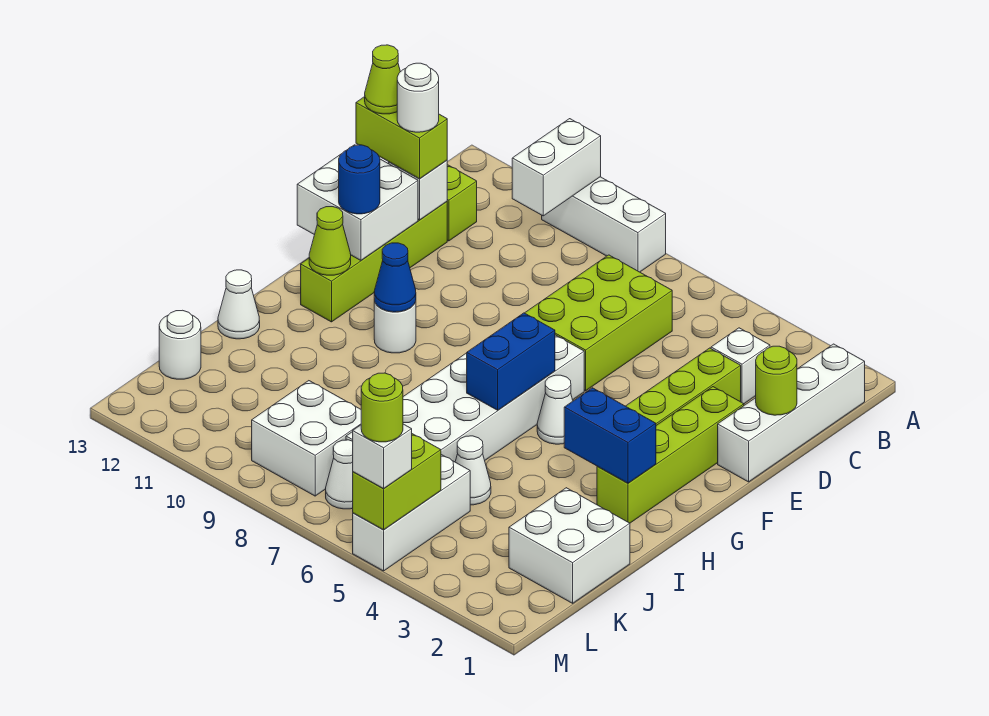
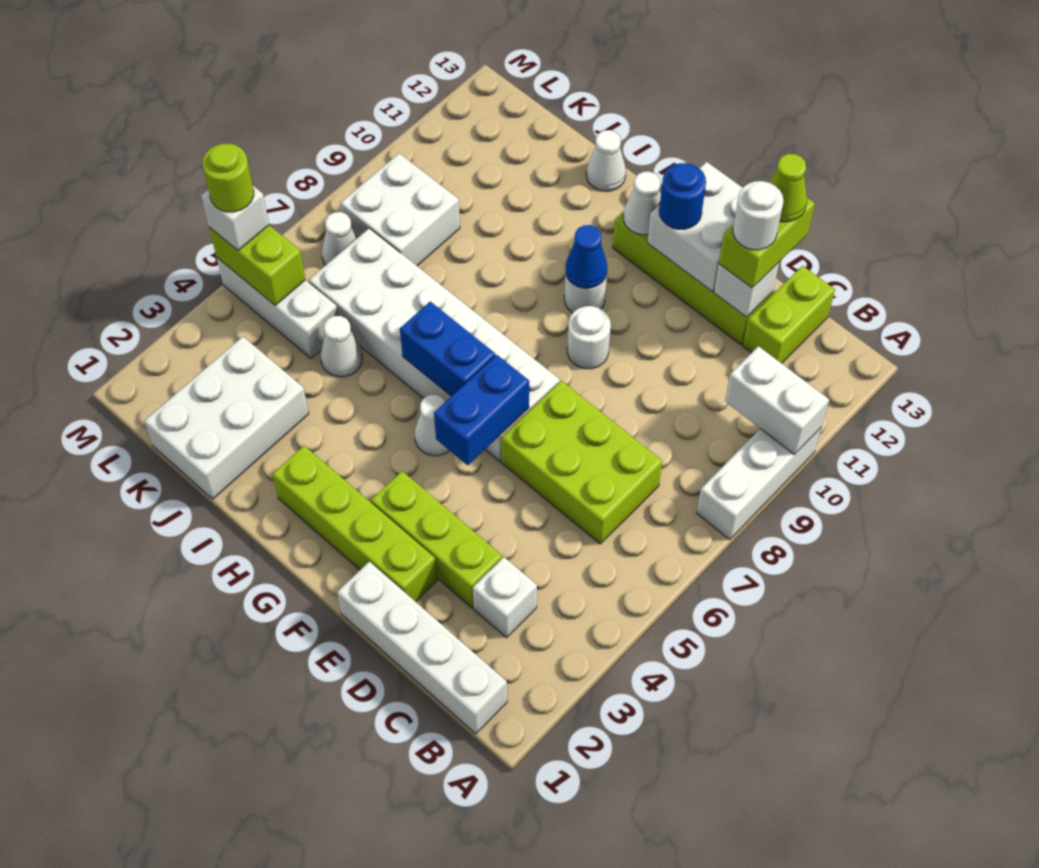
lime 1x1 round brick [756,346,797,415] -> none
lime 1x1 cone [309,207,351,275] -> white 1x1 cone [623,172,661,235]
blue 1x2 brick [564,388,656,483] -> blue 1x2 brick moved to [434,355,529,465]
white 2x2 brick [509,488,630,603] -> white 2x3 brick [145,337,309,499]
white 1x1 round brick [159,310,201,379] -> white 1x1 round brick moved to [567,306,611,369]

